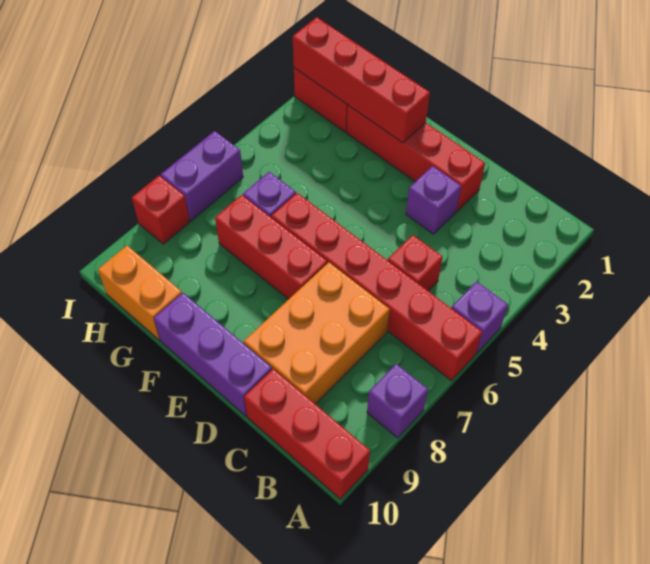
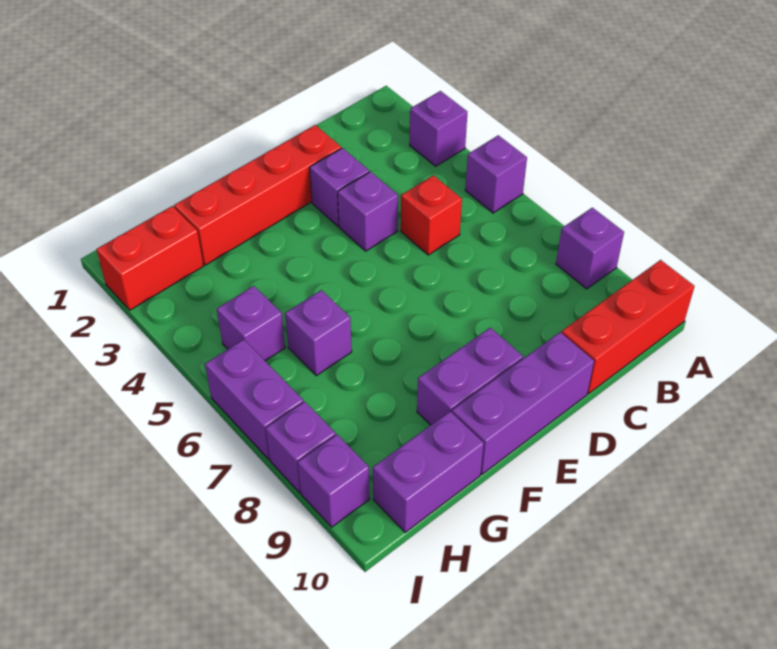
none -> purple 1x1 brick [410,91,467,166]
red 1x6 brick [271,193,482,380] -> none
orange 2x3 brick [244,262,390,404] -> none
none -> purple 1x1 brick [338,172,398,251]
red 1x3 brick [215,195,327,299] -> none
none -> purple 1x2 brick [417,328,523,425]
red 1x4 brick [293,17,430,143] -> none
orange 1x2 brick [98,246,182,340] -> purple 1x2 brick [373,411,484,532]
none -> purple 1x1 brick [217,286,285,361]
red 1x1 brick [132,176,190,244] -> purple 1x1 brick [266,402,336,493]
none -> purple 1x1 brick [298,435,370,527]

